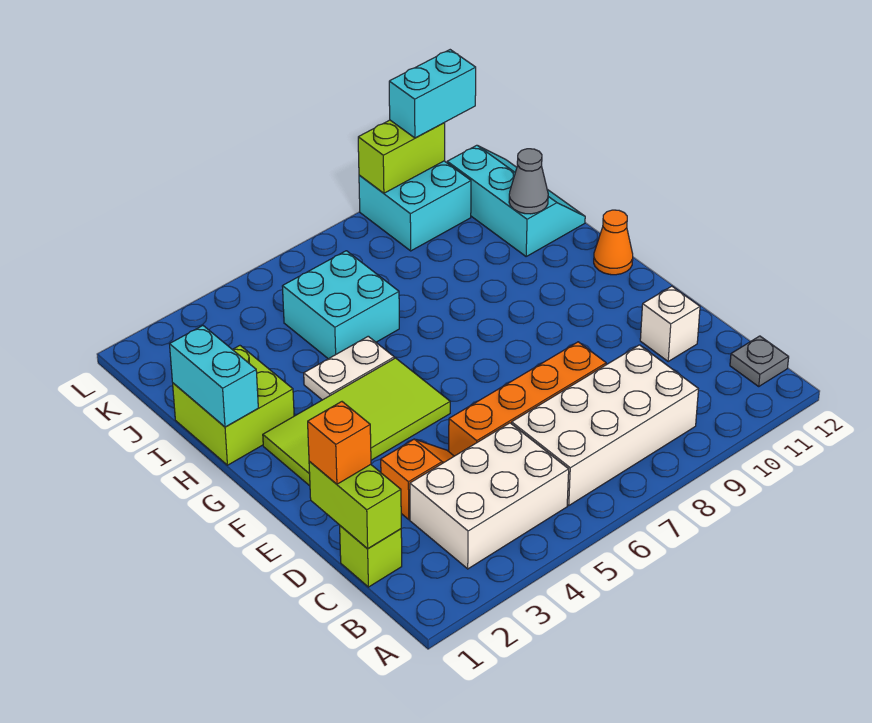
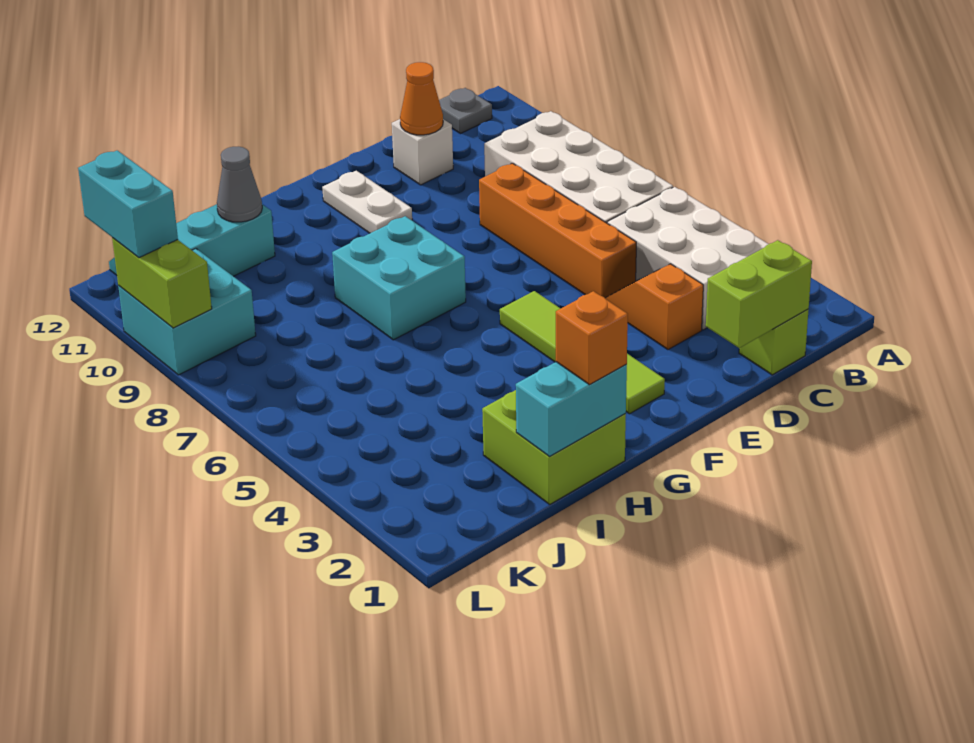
orange 1x1 brick [308,402,371,484] -> orange 1x1 brick moved to [556,291,628,385]
lime 2x4 tile [263,358,450,486] -> lime 1x4 tile [500,291,665,414]
orange 1x1 cone [594,210,633,275] -> orange 1x1 cone moved to [400,62,443,135]
white 1x2 plate [304,336,394,400] -> white 1x2 plate moved to [322,171,412,233]
cyan 2x2 brick [282,251,399,359] -> cyan 2x2 brick moved to [332,216,466,340]

